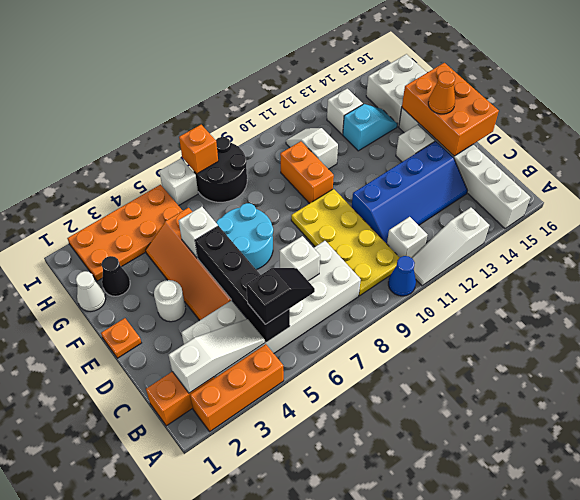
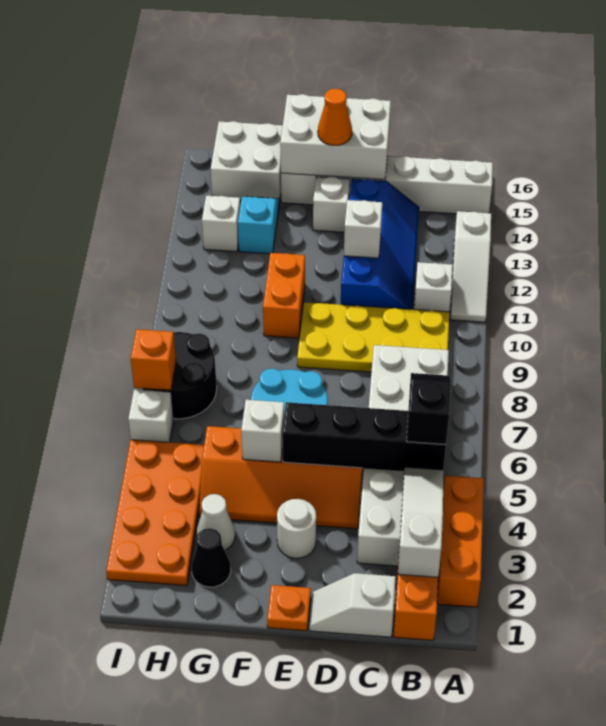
blue 1x1 cone [388,256,416,296] -> none
white 1x1 brick [279,236,320,281] -> white 1x1 brick moved to [344,200,382,258]
orange 2x3 brick [402,63,499,156] -> white 2x3 brick [280,94,391,180]
orange 1x2 brick [280,141,334,204] -> orange 1x2 brick turned to [263,253,305,338]
white 1x1 cone [76,271,106,311] -> white 1x1 cone moved to [197,494,235,550]
white 1x2 slope [286,128,338,169] -> white 1x2 slope moved to [309,573,396,637]

